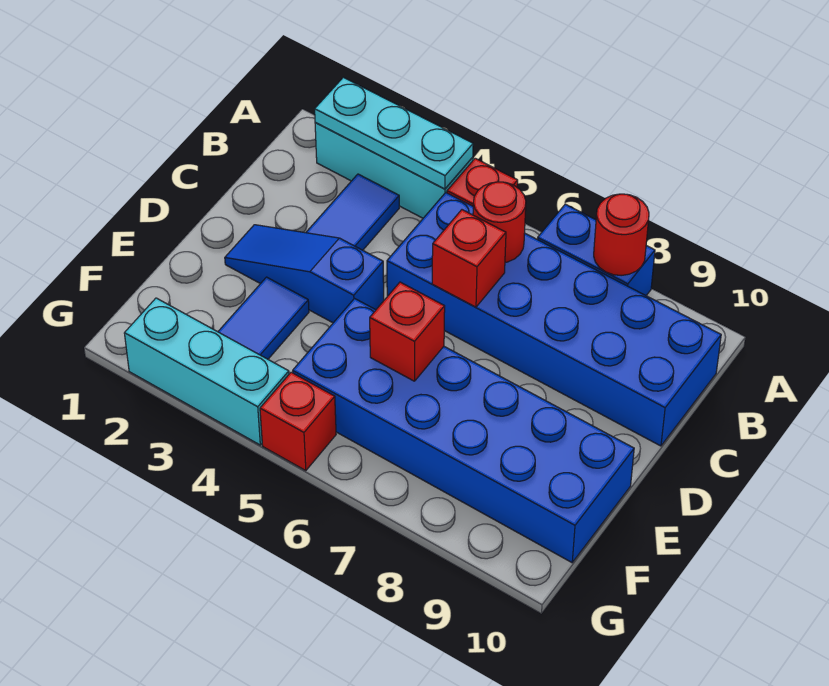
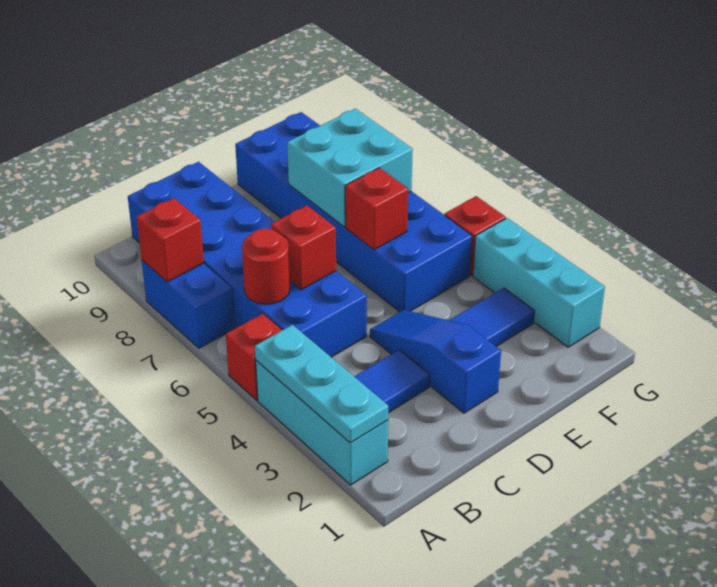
red 1x1 round brick [594,194,649,276] -> red 1x1 brick [137,198,204,282]
blue 1x3 slope [225,225,384,323] -> blue 1x3 slope turned to [370,310,501,413]
none -> cyan 2x2 brick [287,109,413,227]

